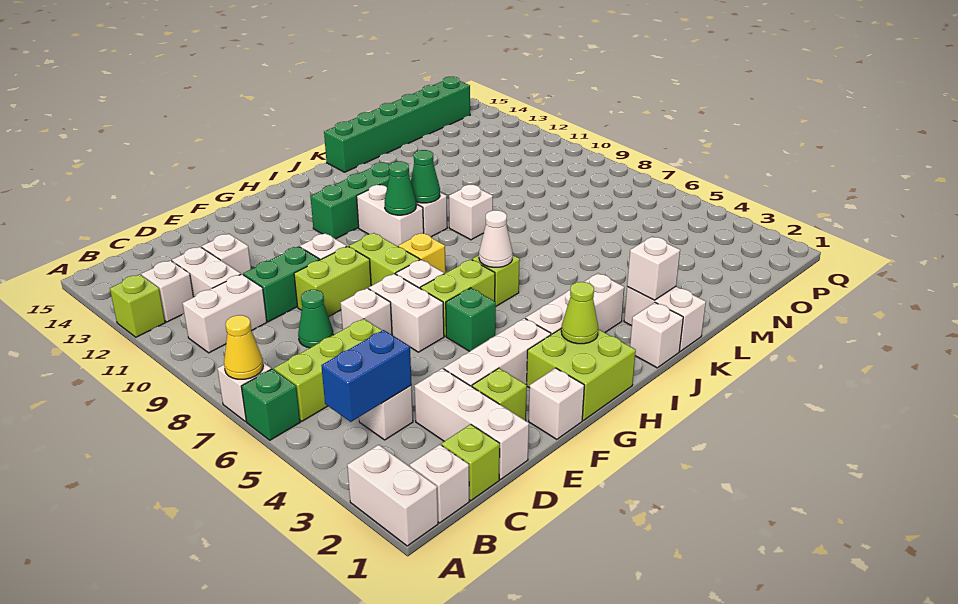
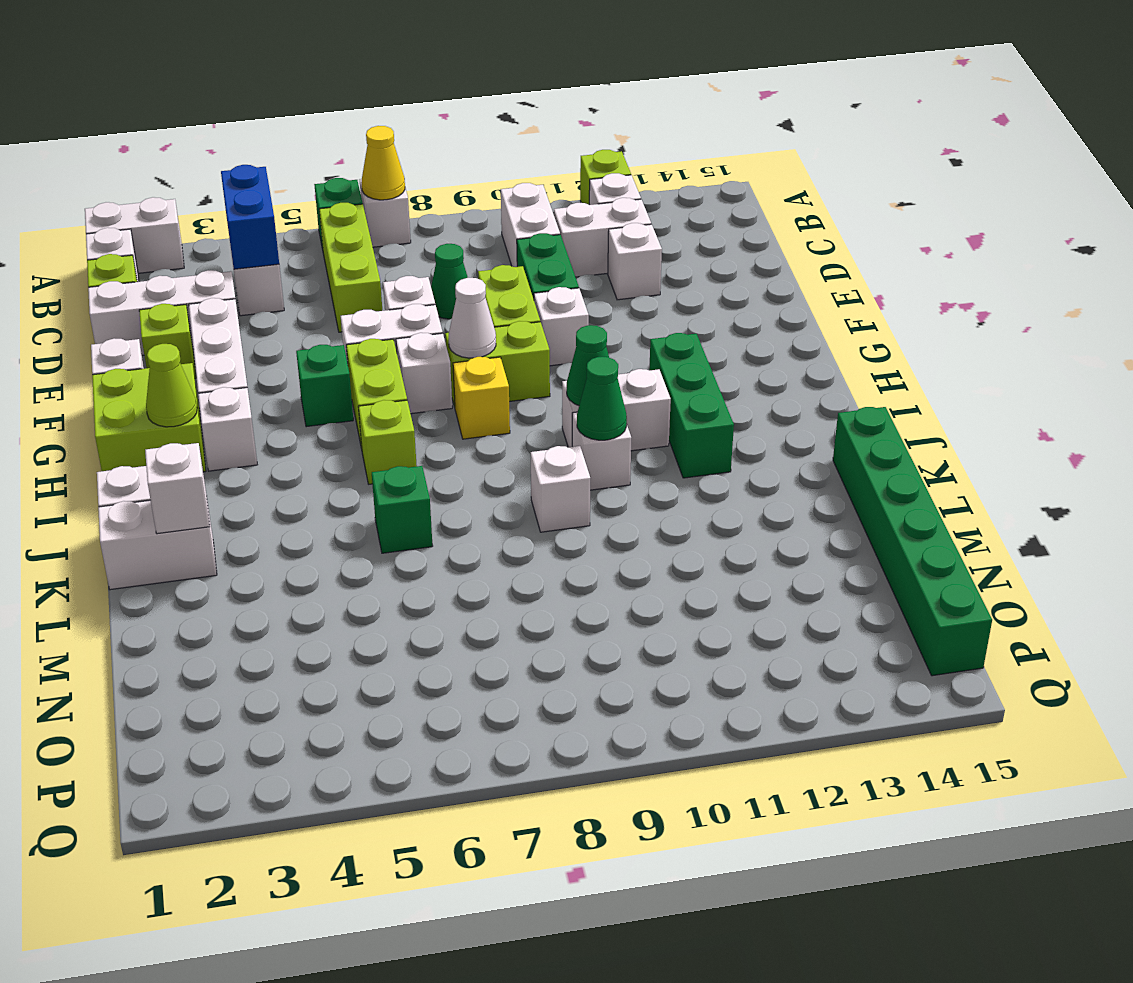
white 1x3 brick [525,273,624,335] -> white 1x1 brick [198,387,257,471]
white 1x1 cone [479,210,513,267] -> white 1x1 cone moved to [449,278,496,358]
none -> green 1x1 brick [372,466,433,553]

